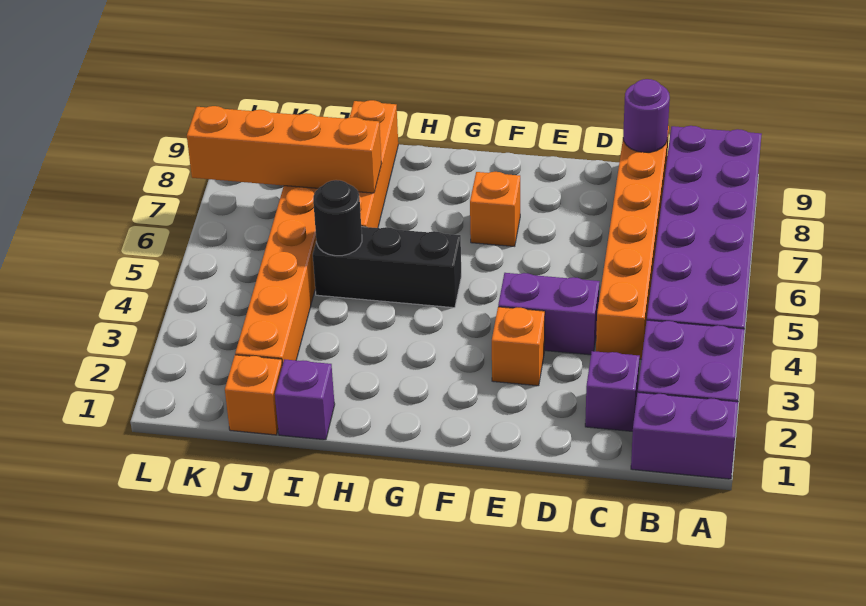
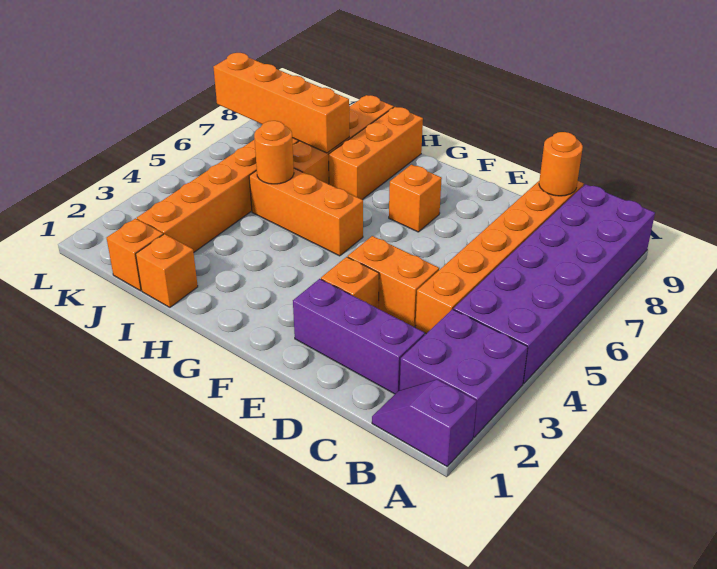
purple 1x2 brick [631,392,738,479] -> purple 1x2 slope [372,379,477,466]
purple 1x1 brick [585,351,640,431] -> purple 1x3 brick [293,279,425,394]
purple 1x1 round brick [623,79,670,153] -> orange 1x1 round brick [539,132,583,196]
purple 1x2 brick [498,273,600,355] -> orange 1x2 brick [348,236,439,327]
black 1x3 brick [313,227,461,308] -> orange 1x3 brick [249,168,363,256]
none -> orange 1x3 brick [329,107,423,200]
purple 1x1 brick [275,359,335,440] -> orange 1x1 brick [136,234,198,307]
black 1x1 round brick [313,180,362,256] -> orange 1x1 round brick [254,121,294,184]

